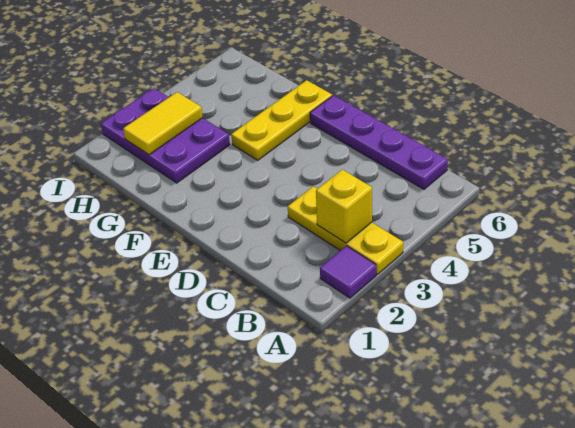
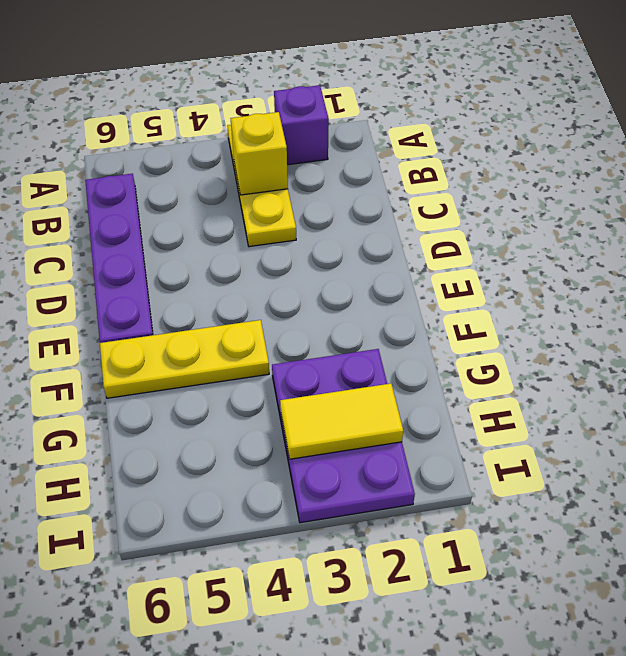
purple 1x1 tile [320,246,376,298] -> purple 1x1 brick [274,85,329,165]

